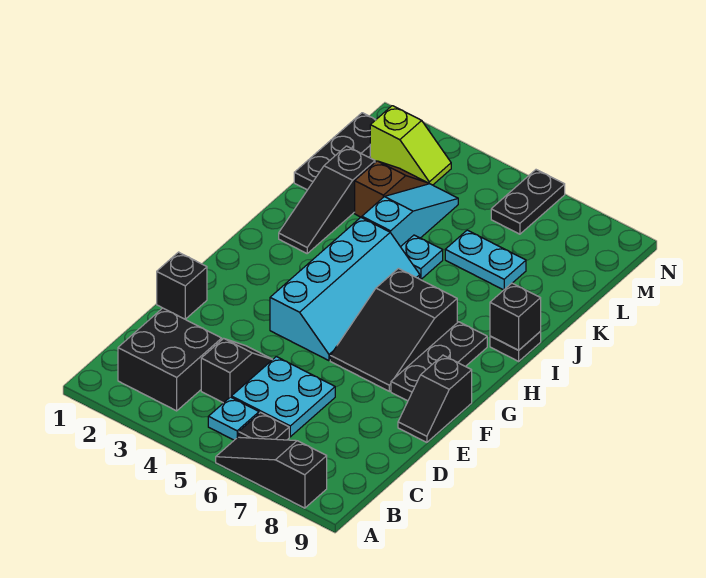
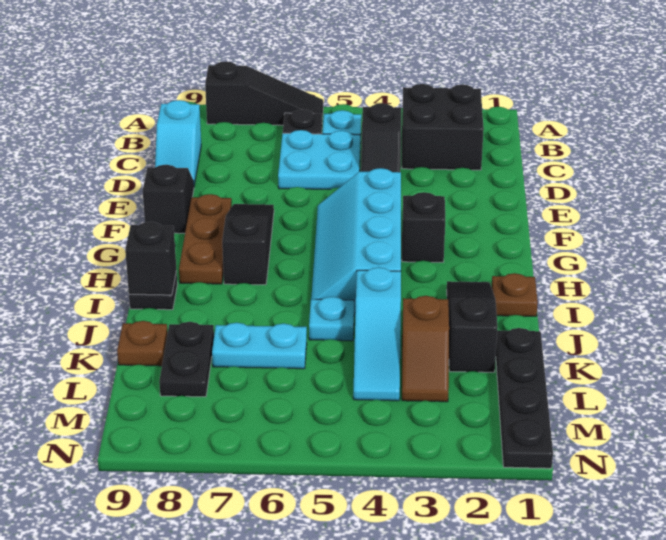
none -> cyan 1x2 slope [155,100,201,186]
black 1x1 brick [157,252,207,319] -> black 1x1 brick moved to [402,192,445,262]
black 2x3 slope [330,268,457,391] -> black 1x3 slope [222,204,274,285]
black 1x3 plate [391,322,487,401] -> brown 1x3 plate [179,194,232,284]
none -> brown 1x1 plate [492,273,538,316]
black 1x3 plate [294,113,376,190] -> black 1x4 plate [496,328,553,468]
none -> brown 1x1 plate [117,321,168,366]
lime 1x2 slope [370,106,451,185] -> none
black 1x2 plate [491,170,565,234] -> black 1x2 plate moved to [159,322,214,397]

